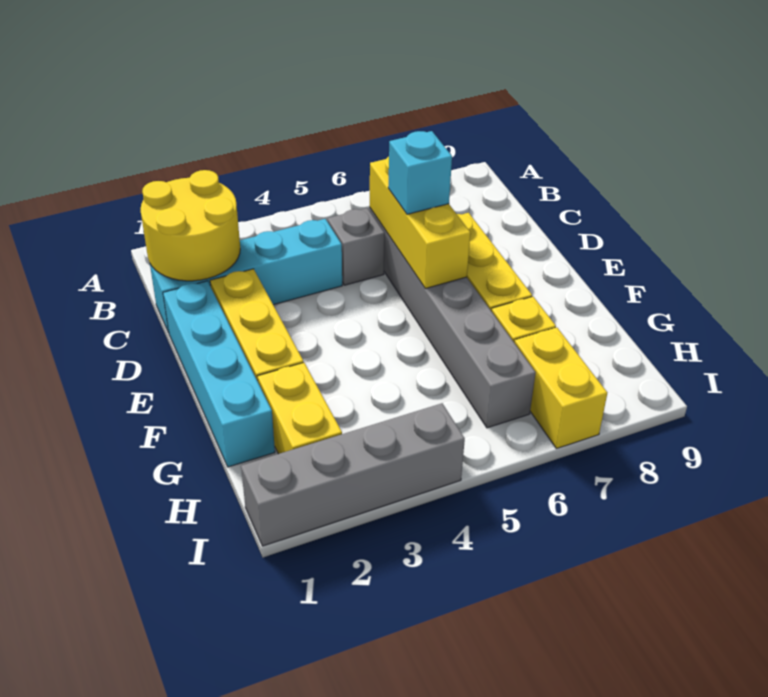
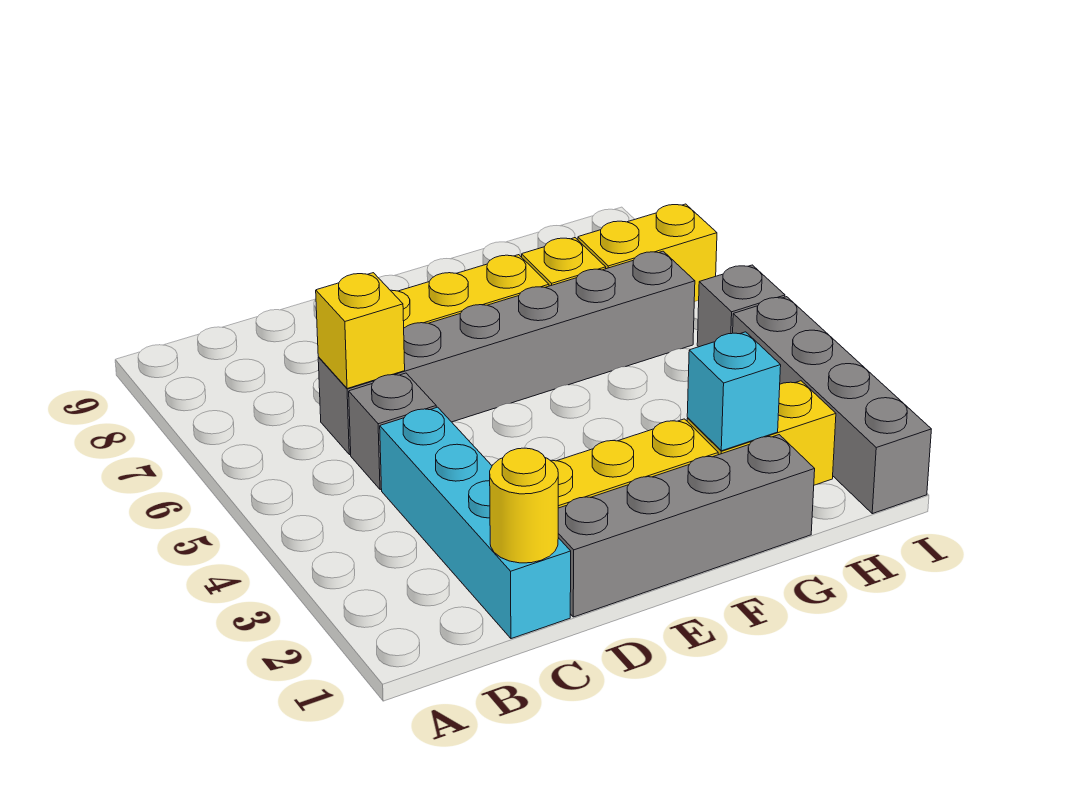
yellow 2x2 round brick [141,170,240,281] -> yellow 1x1 round brick [490,448,558,563]
yellow 1x3 brick [370,157,470,288] -> yellow 1x1 brick [316,273,405,389]
cyan 1x4 brick [163,281,275,467] -> grey 1x4 brick [558,435,815,617]
cyan 1x1 brick [388,131,452,214] -> cyan 1x1 brick moved to [687,332,781,451]
none -> grey 1x1 brick [697,265,785,347]

